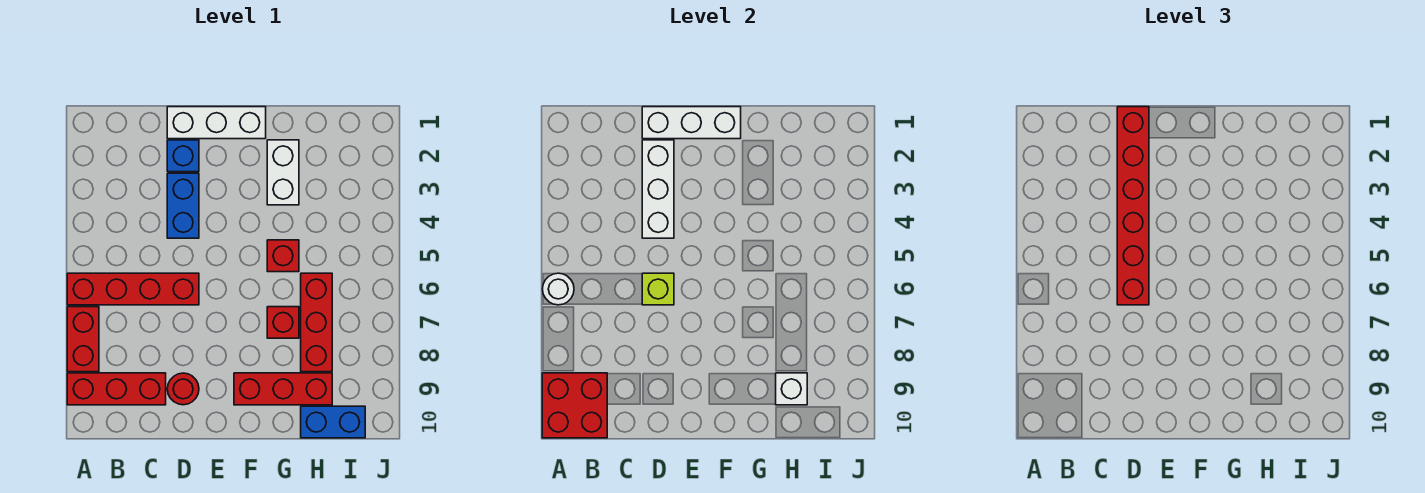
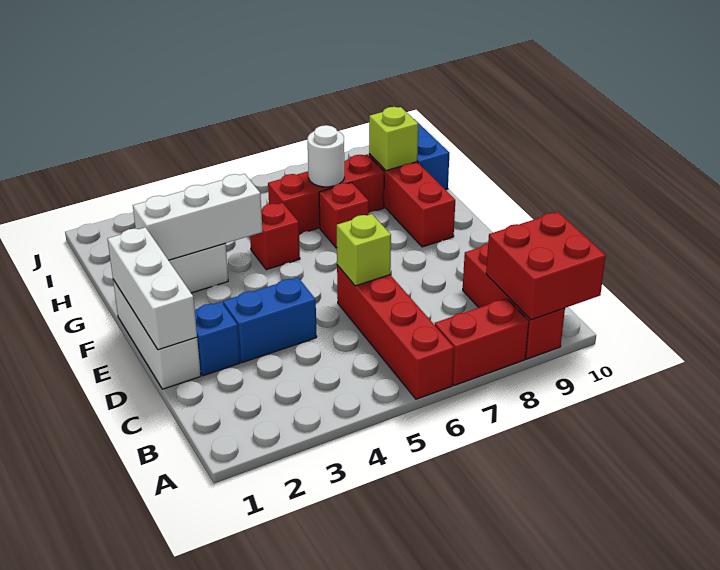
white 1x1 round brick [543,273,574,305] -> white 1x1 round brick moved to [308,125,344,187]
red 1x6 brick [1117,107,1149,305] -> none
white 1x3 brick [642,140,674,238] -> white 1x3 brick moved to [133,174,262,260]
red 1x1 round brick [167,373,199,405] -> none
white 1x1 brick [776,373,807,405] -> lime 1x1 brick [369,107,418,171]

